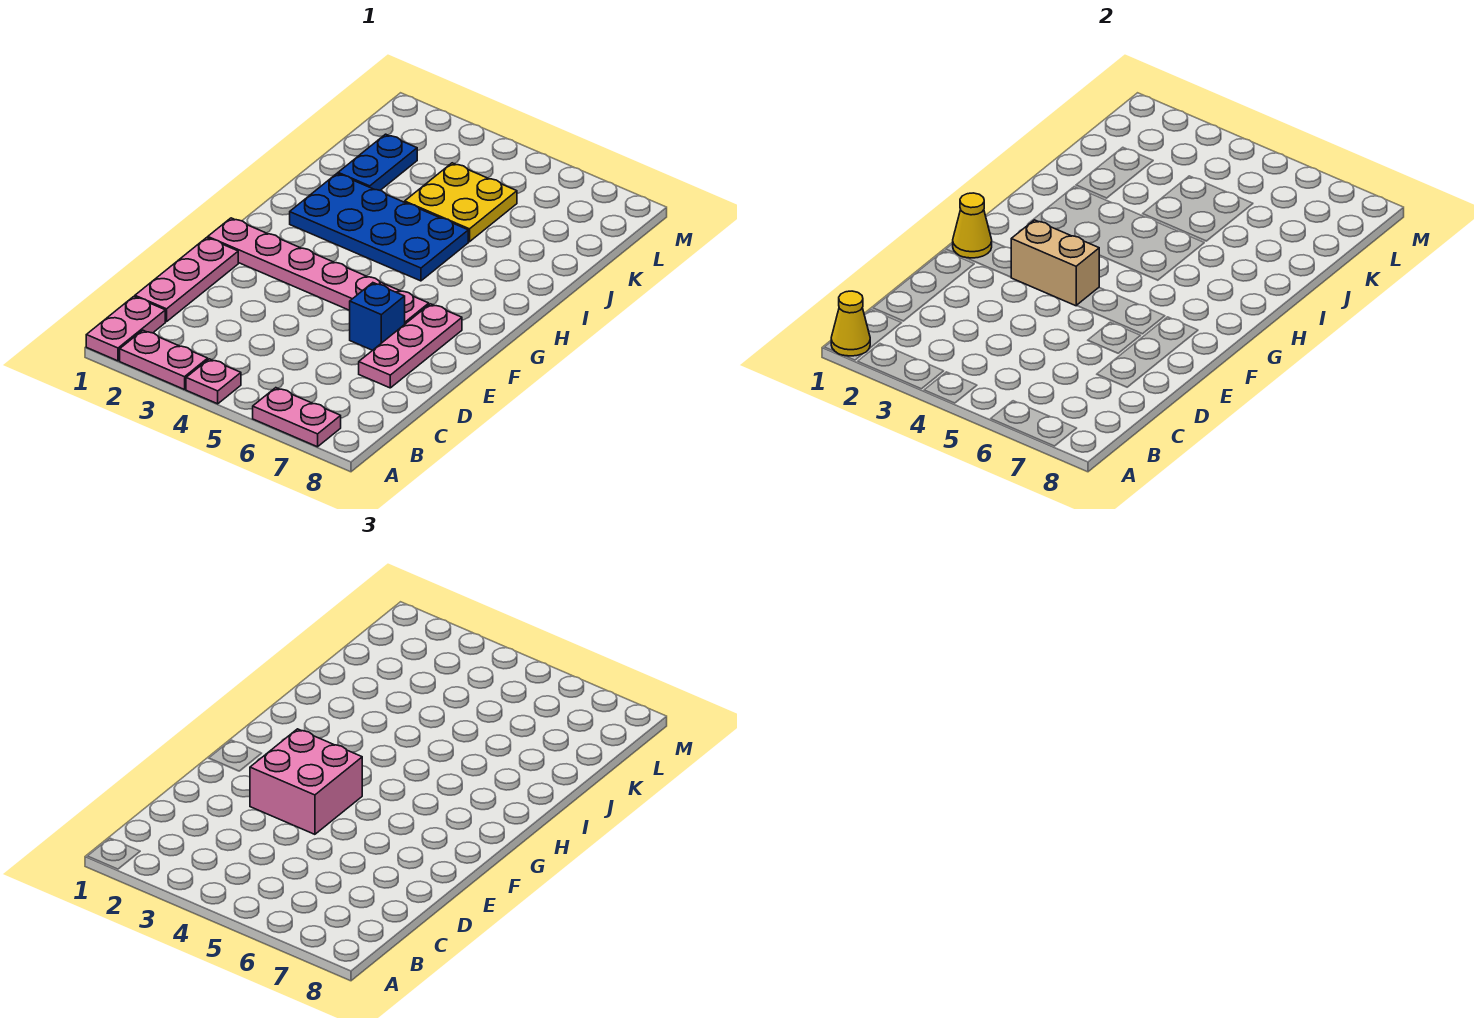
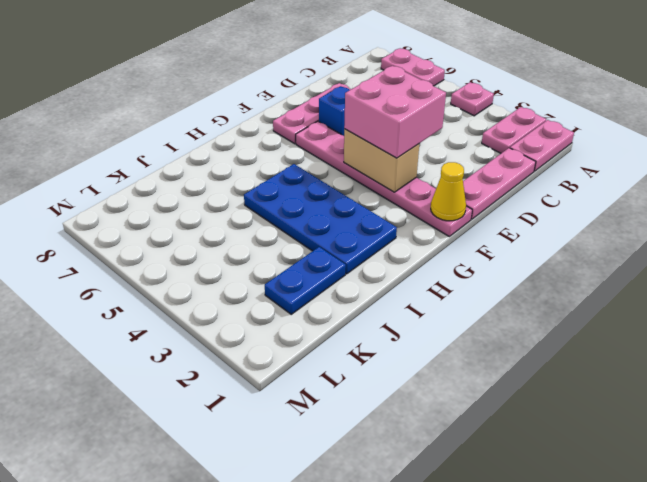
yellow 1x1 cone [831,291,870,356] -> none
pink 1x2 plate [120,330,208,390] -> pink 1x2 plate turned to [482,107,546,153]
yellow 2x2 plate [405,163,517,242] -> none

